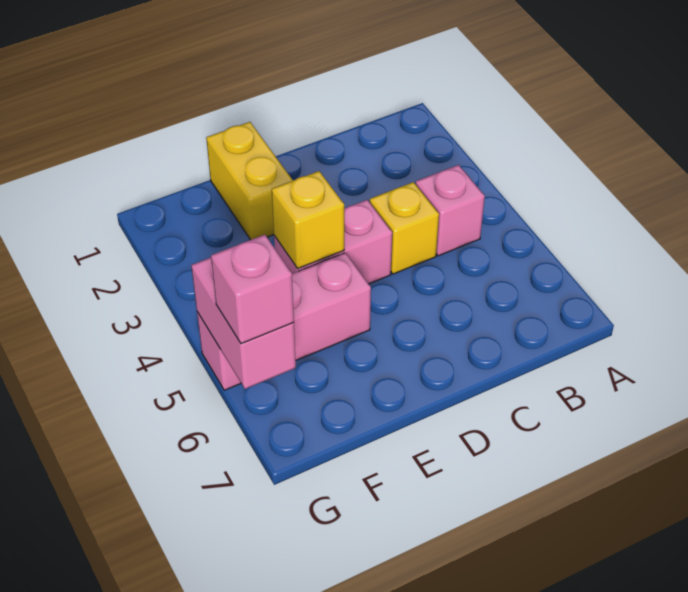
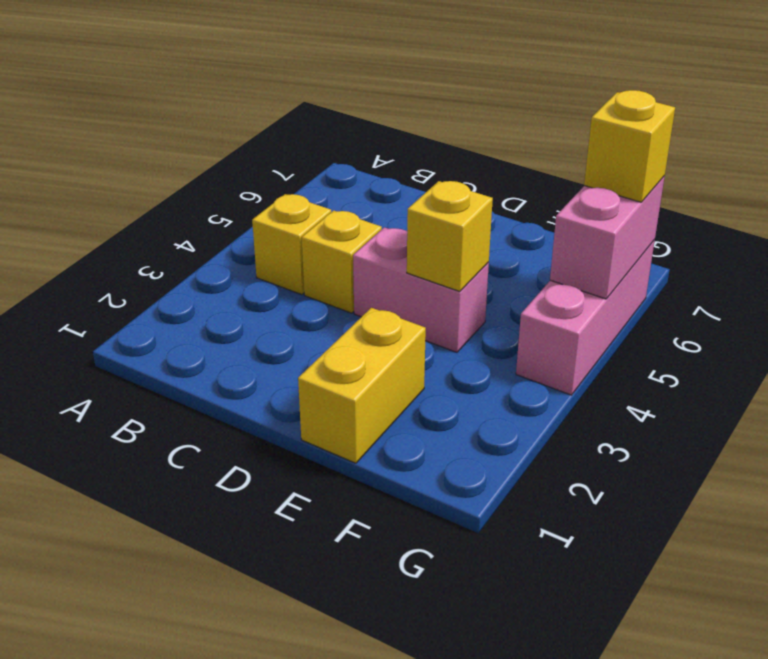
pink 1x1 brick [416,165,485,256] -> yellow 1x1 brick [252,194,331,295]
pink 1x3 brick [197,253,371,390] -> pink 1x3 brick turned to [516,240,655,395]
pink 1x1 brick [211,235,294,344] -> yellow 1x1 brick [584,90,675,202]

